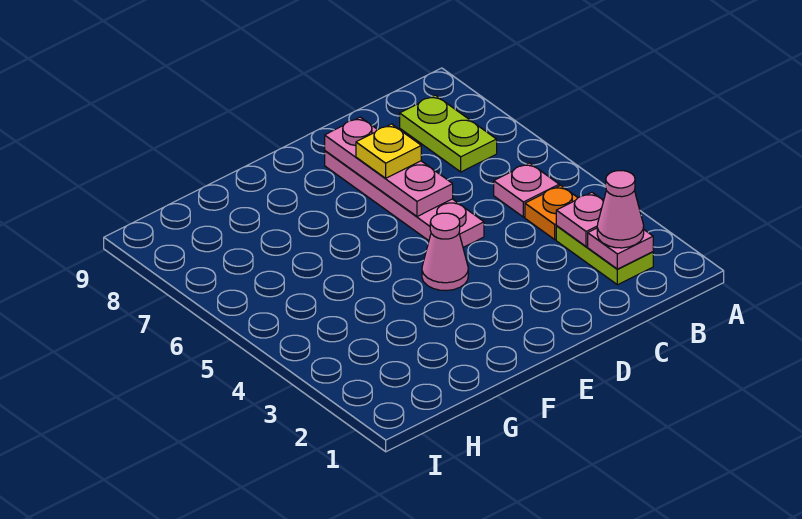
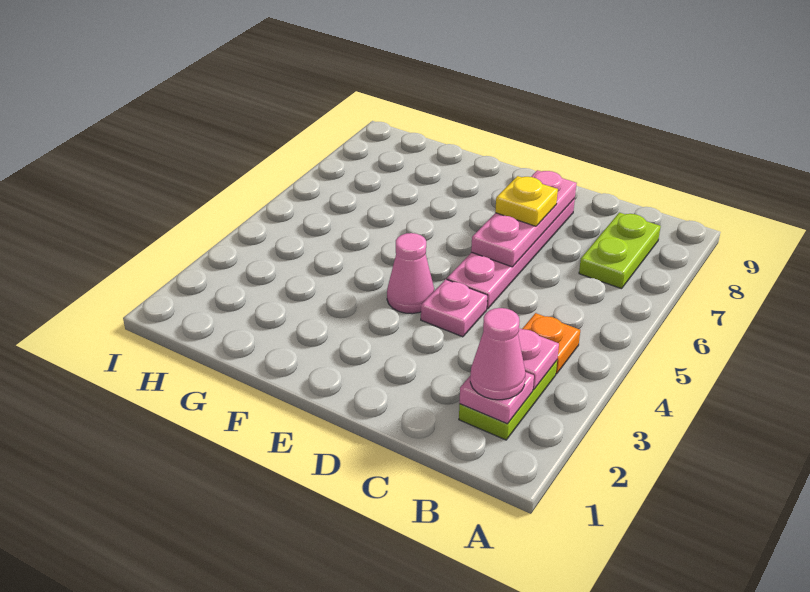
pink 1x1 plate [494,163,559,217] -> pink 1x1 plate moved to [421,279,488,337]

